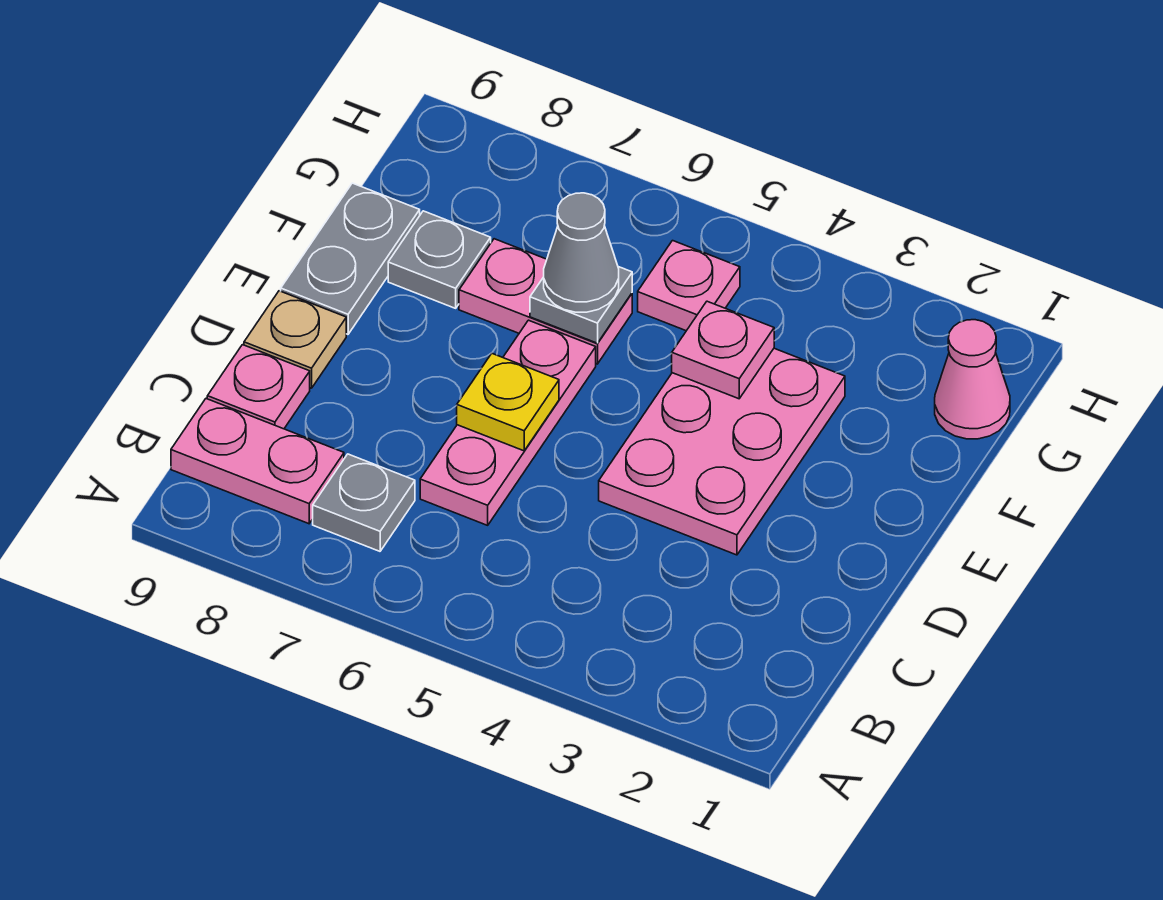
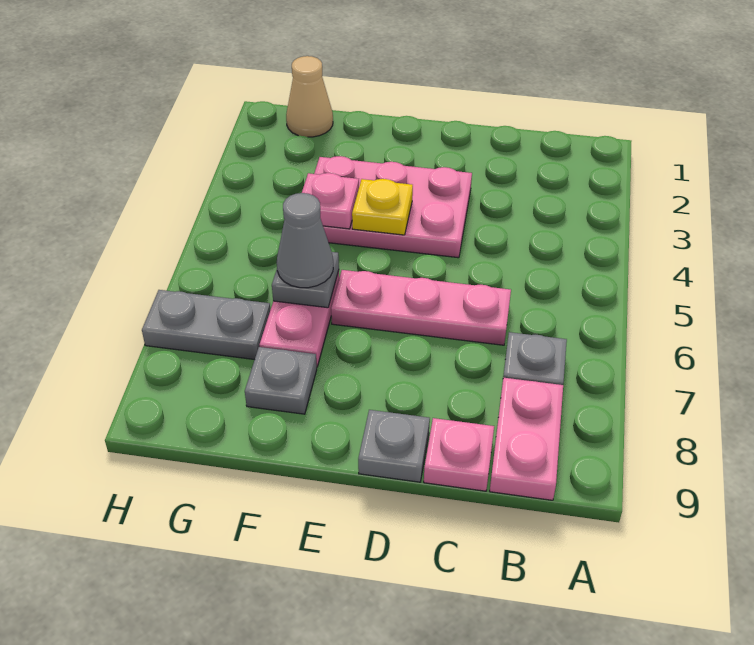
yellow 1x1 plate [457,354,559,451] -> yellow 1x1 plate moved to [352,179,413,235]
tan 1x1 plate [244,291,346,388] -> grey 1x1 plate [358,410,430,482]
grey 1x2 plate [281,183,420,334] -> grey 1x2 plate moved to [142,290,270,360]
pink 1x1 cone [935,320,1010,439] -> tan 1x1 cone [286,56,333,137]
pink 1x1 plate [638,241,740,331] -> none

